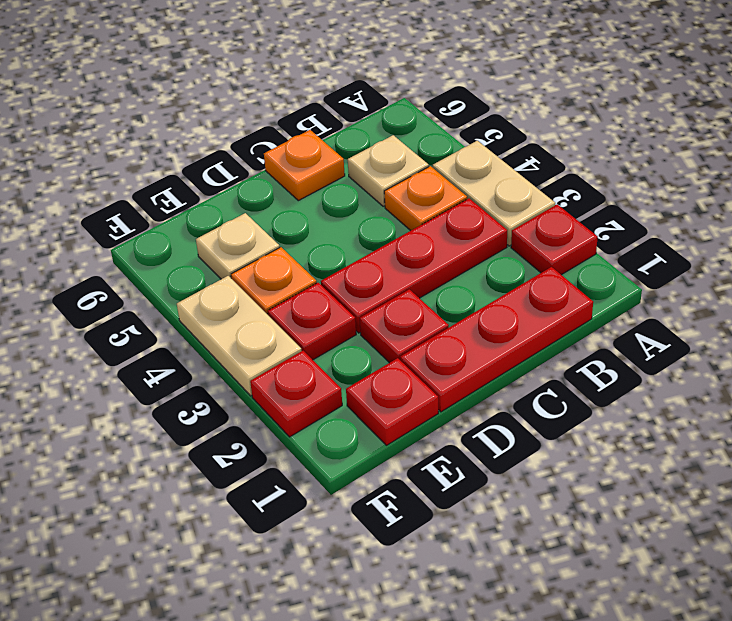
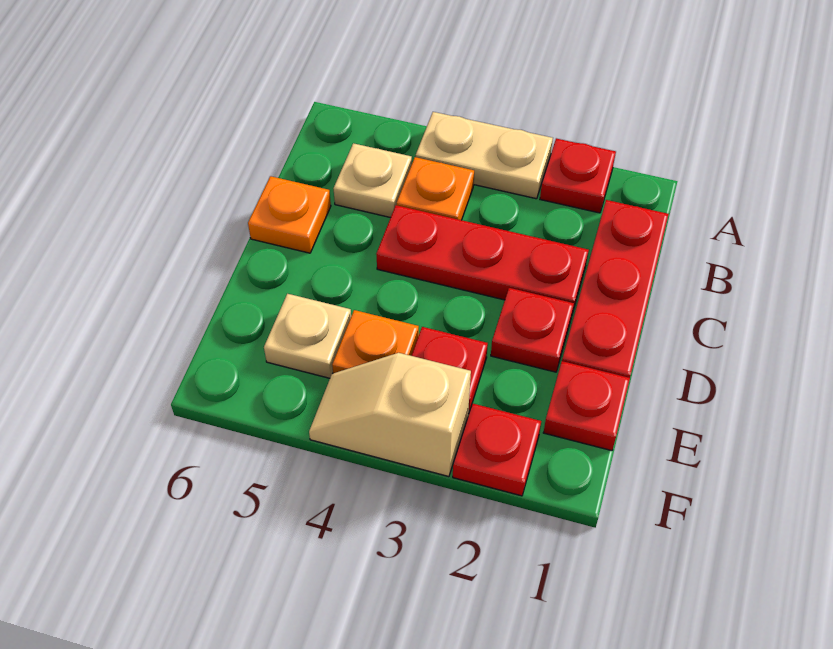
red 1x3 plate [321,198,507,333] -> red 1x3 plate turned to [376,205,589,314]
tan 1x2 plate [177,276,301,396] -> tan 1x2 slope [309,353,471,477]

